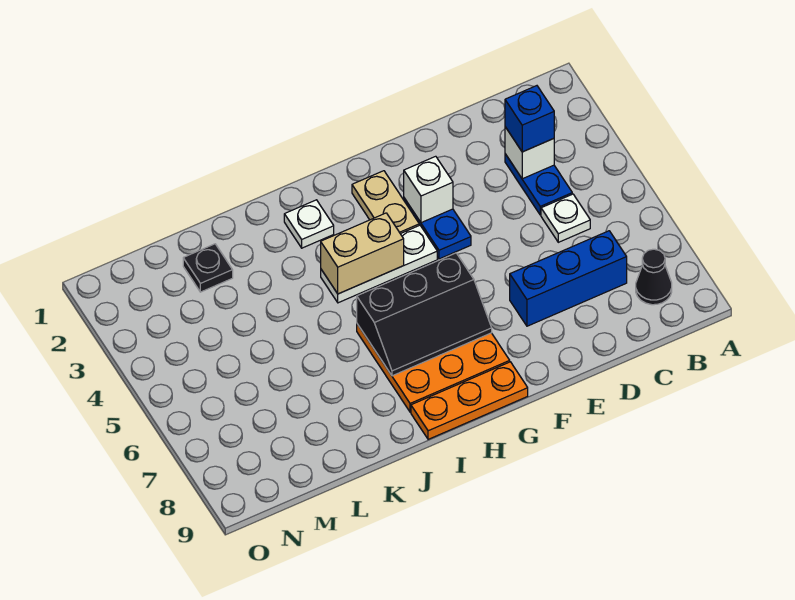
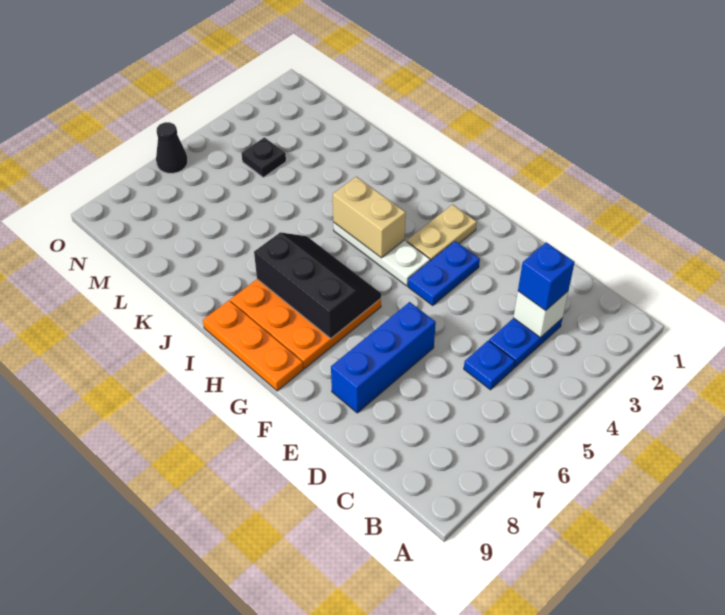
black 1x1 cone [636,249,672,305] -> black 1x1 cone moved to [156,122,188,173]
white 1x1 plate [541,194,590,242] -> blue 1x1 plate [464,341,515,390]
blue 1x3 brick [510,231,627,326] -> blue 1x3 brick turned to [331,302,436,413]
white 1x1 brick [404,156,453,223] -> none
black 2x3 slope [357,253,492,376] -> black 2x3 slope turned to [254,232,381,338]
white 1x1 plate [284,200,334,248] -> none
black 1x1 plate [183,244,233,292] -> black 1x1 plate moved to [241,137,286,177]

